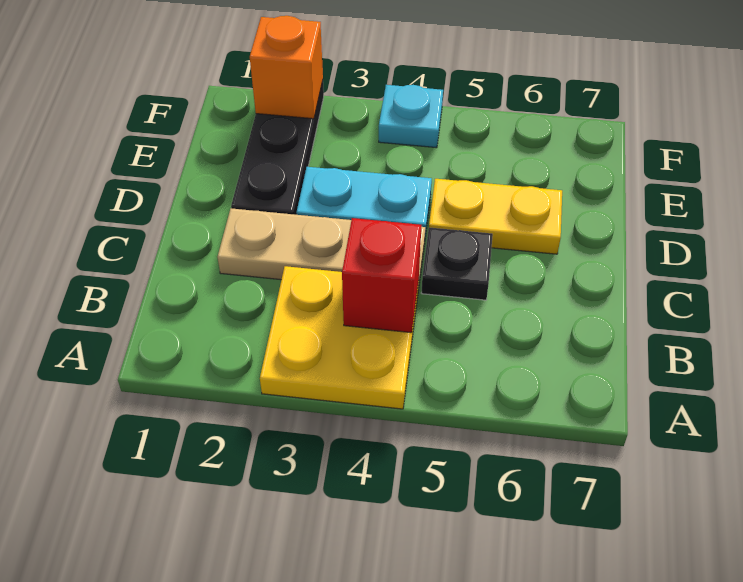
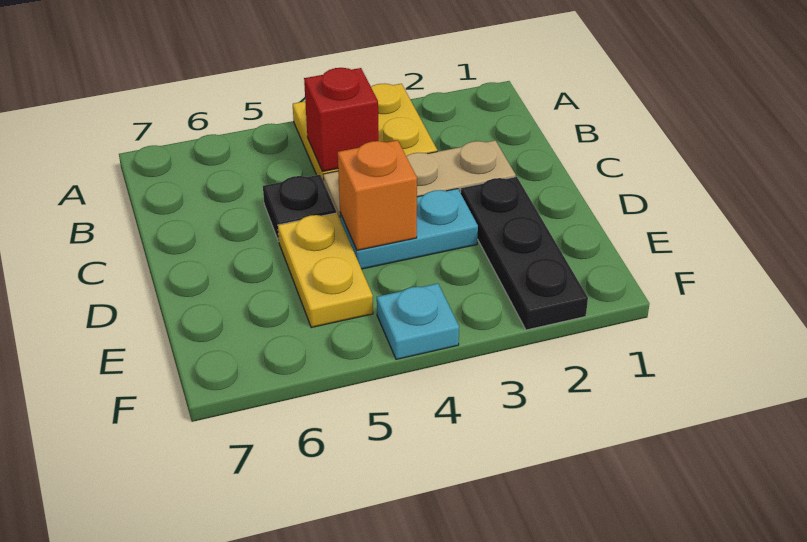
yellow 1x2 plate [429,179,562,254] -> yellow 1x2 plate turned to [278,213,373,328]
orange 1x1 brick [250,16,323,119] -> orange 1x1 brick moved to [338,140,417,250]

